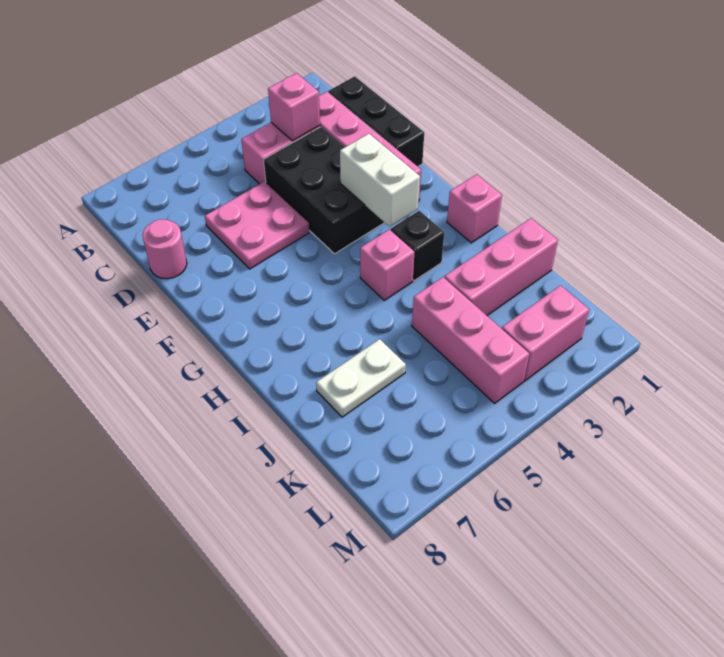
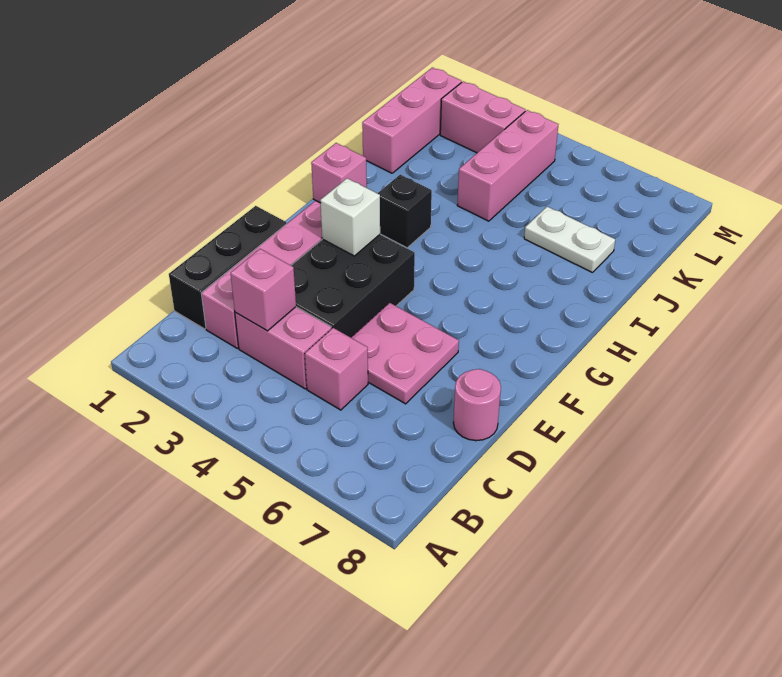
white 1x2 brick [340,134,420,227] -> white 1x1 brick [320,178,380,256]
pink 1x1 brick [360,229,414,300] -> pink 1x1 brick moved to [305,328,368,410]
pink 1x3 brick [444,218,558,315] -> pink 1x3 brick turned to [362,68,462,173]

